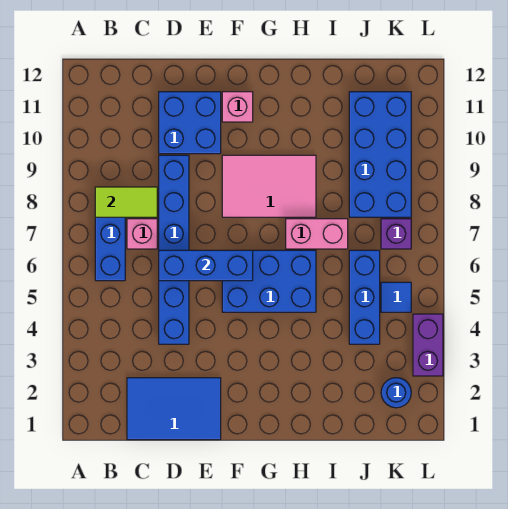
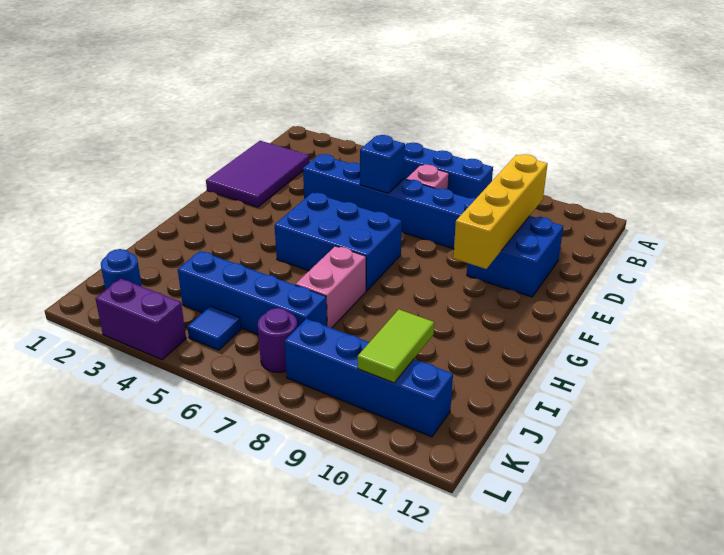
lime 1x2 tile [95,187,157,217] -> lime 1x2 tile moved to [358,309,434,383]
blue 2x3 tile [127,378,221,440] -> purple 2x3 tile [206,141,310,207]
none -> yellow 1x4 brick [453,154,548,269]
blue 1x3 brick [159,250,253,281] -> blue 1x1 brick [360,135,405,193]
blue 2x3 brick [222,250,316,312] -> blue 2x3 brick turned to [275,193,402,291]
pink 2x3 tile [222,155,316,217] -> none
pink 1x1 brick [222,92,253,122] -> none
blue 1x3 brick [349,250,380,344] -> blue 1x4 brick [178,251,327,334]
blue 2x4 brick [349,92,411,217] -> blue 1x4 brick [285,319,453,437]
purple 1x1 brick [381,219,411,249] -> purple 1x1 round brick [258,308,297,372]

